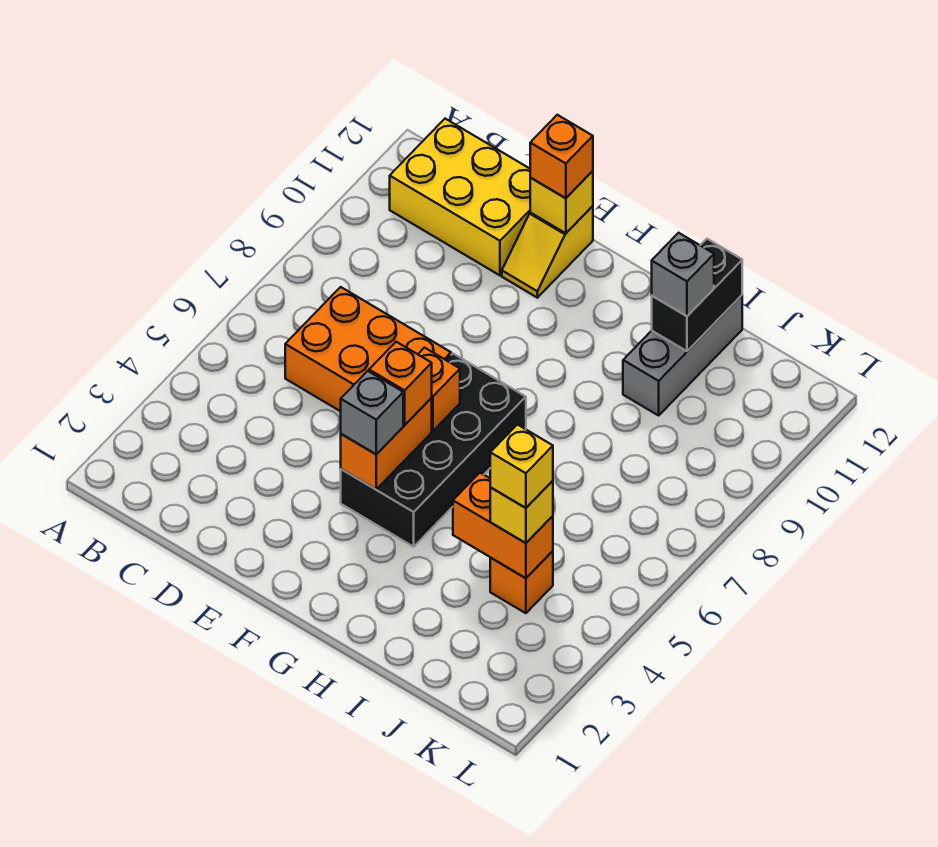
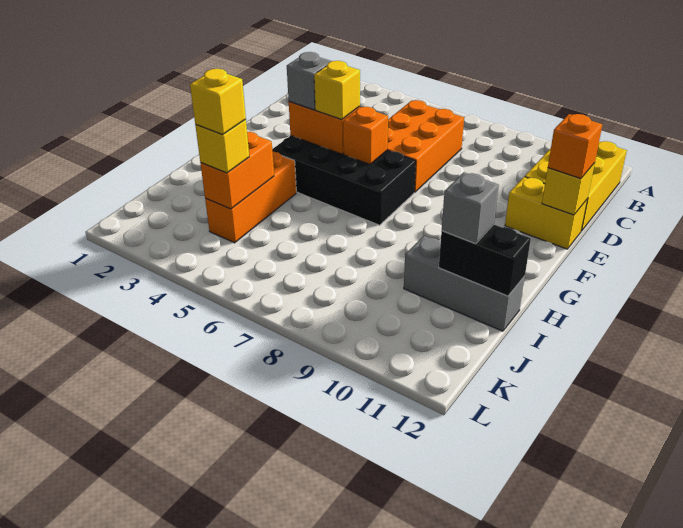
yellow 1x2 slope [502,206,593,298] -> yellow 1x2 brick [505,177,587,249]
orange 1x1 brick [369,342,432,425] -> yellow 1x1 brick [314,61,360,120]
orange 1x1 brick [490,551,553,613] -> orange 1x3 brick [205,152,296,243]

